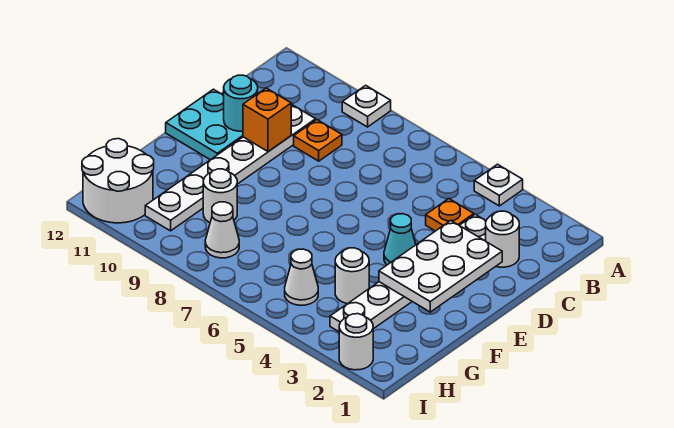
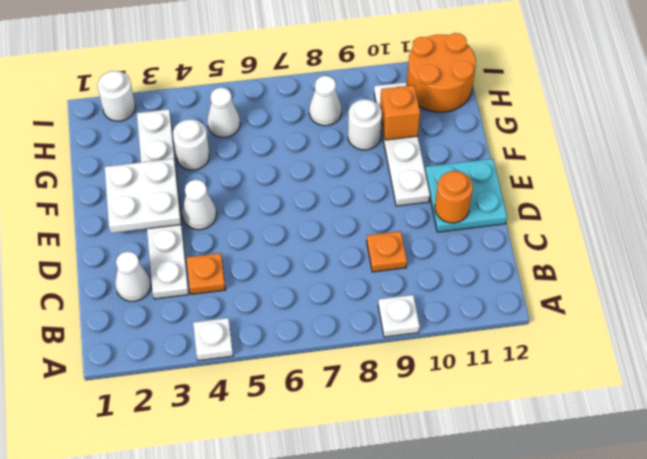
white 1x1 round brick [486,211,519,267] -> white 1x1 cone [115,251,151,301]
white 1x6 plate [145,104,316,231] -> white 1x4 plate [374,82,430,206]
white 2x3 plate [379,221,502,312] -> white 2x2 plate [105,159,181,233]
orange 1x1 brick [243,88,291,152] -> orange 1x1 brick moved to [380,85,420,140]
cyan 1x1 round brick [223,75,258,131] -> orange 1x1 round brick [435,171,473,223]
cyan 1x1 cone [384,214,416,265] -> white 1x1 cone [182,180,216,230]
white 2x2 round brick [82,139,154,223] -> orange 2x2 round brick [407,33,476,112]

